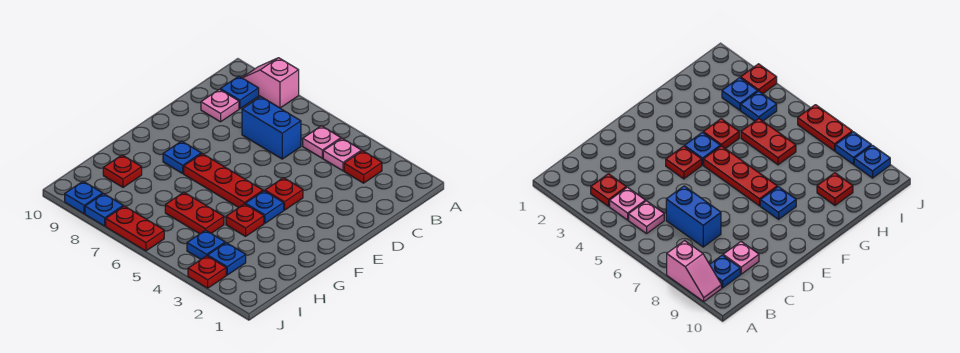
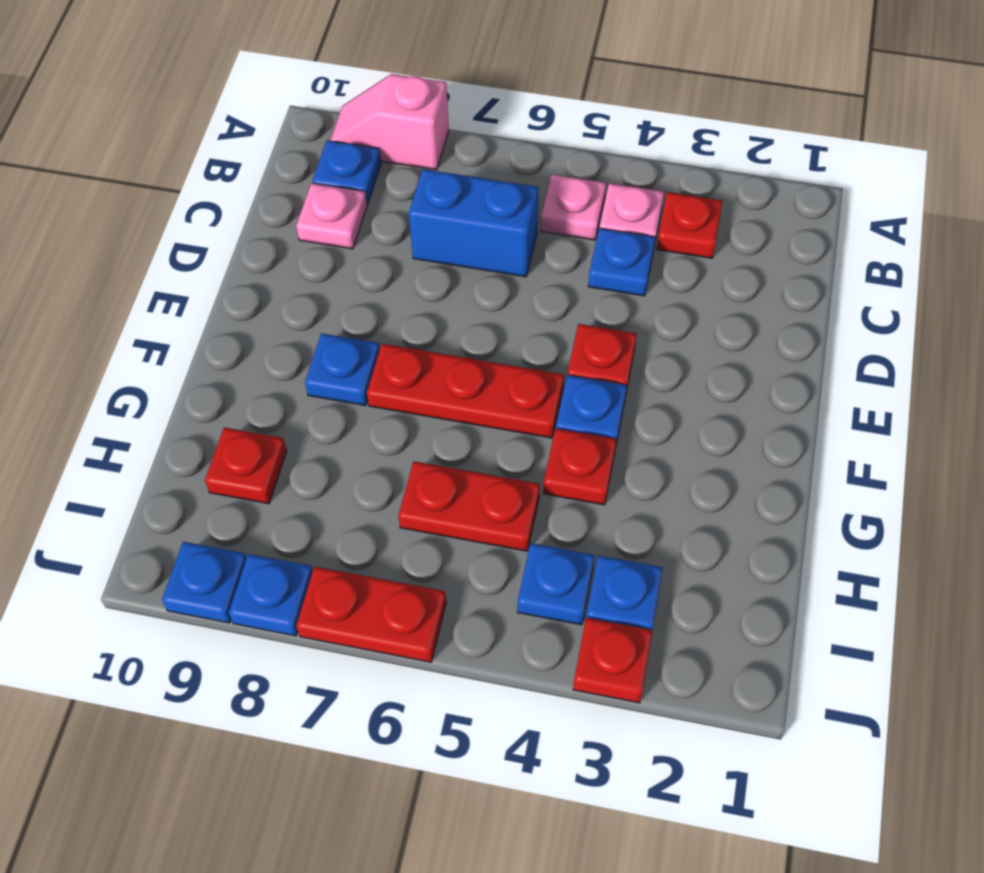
none -> blue 1x1 plate [588,228,655,296]

